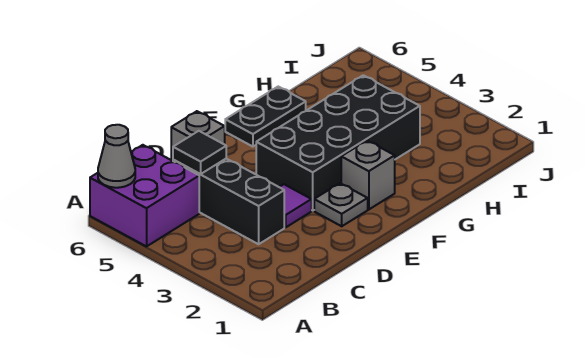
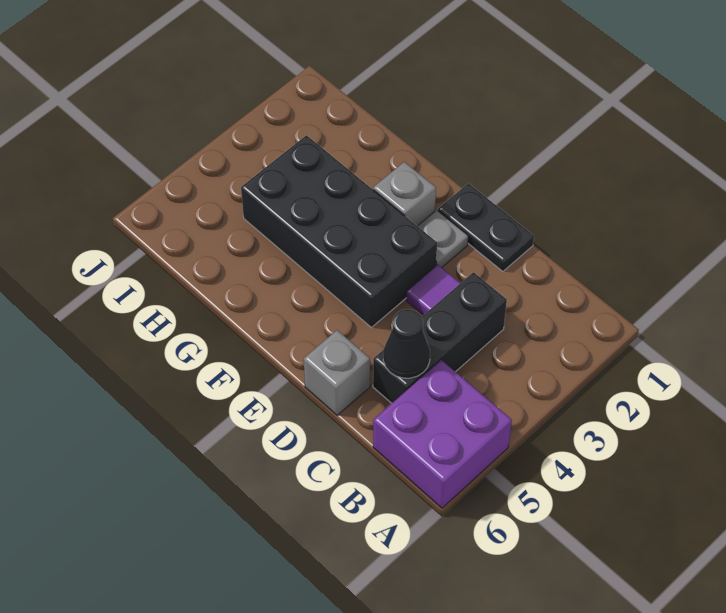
grey 1x1 cone [98,125,135,188] -> none
black 1x1 tile [173,131,226,174] -> black 1x1 cone [383,309,430,378]
black 1x2 plate [225,87,306,147] -> black 1x2 plate moved to [438,183,534,271]

